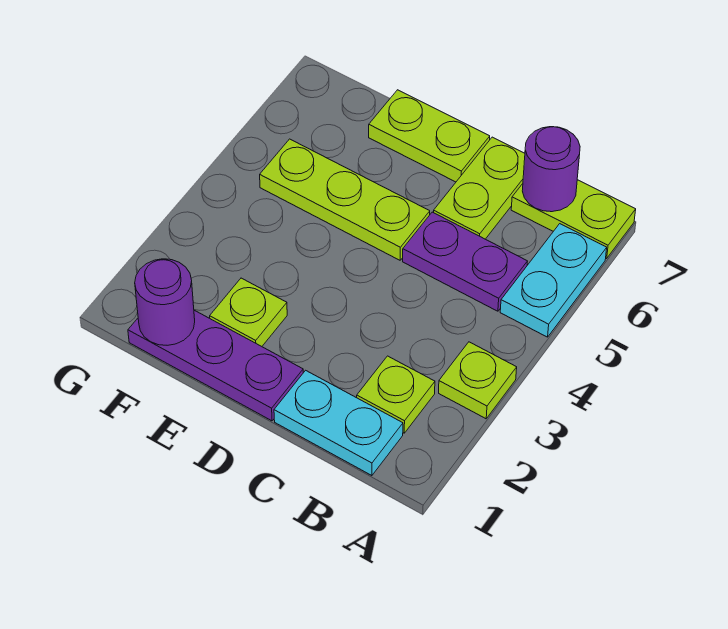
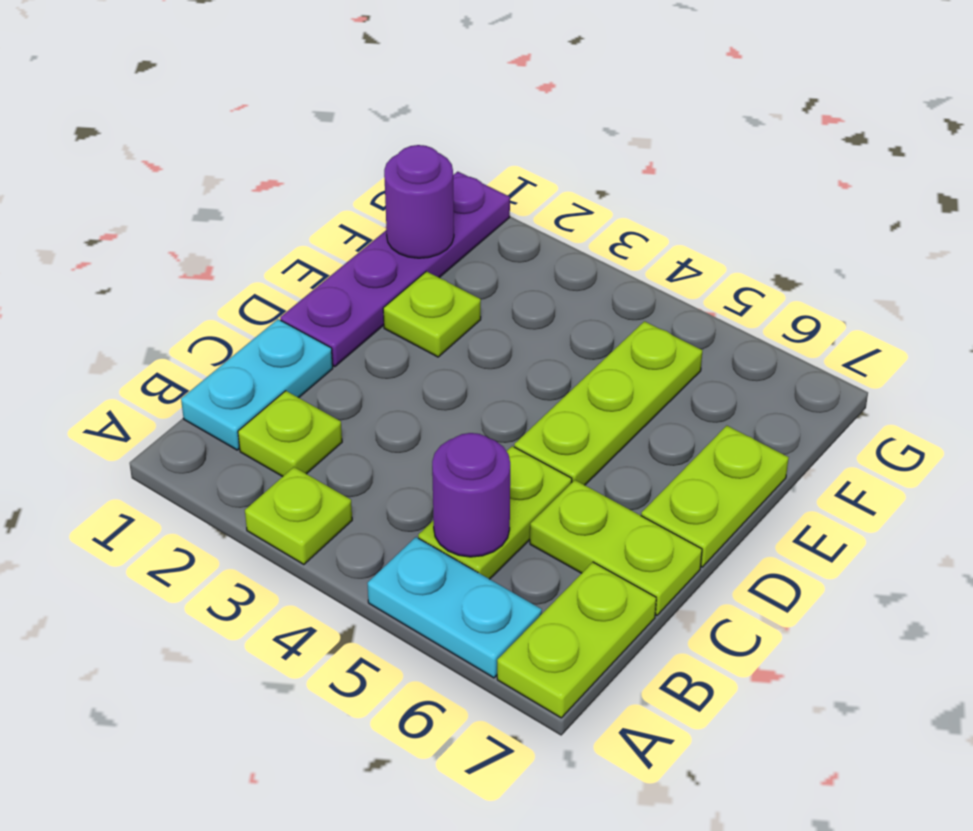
purple 1x2 plate [403,212,528,311] -> lime 1x2 plate [418,446,572,579]
purple 1x1 round brick [522,127,580,212] -> purple 1x1 round brick moved to [432,433,510,557]
purple 1x3 plate [128,310,303,421] -> purple 1x4 plate [280,172,510,367]

